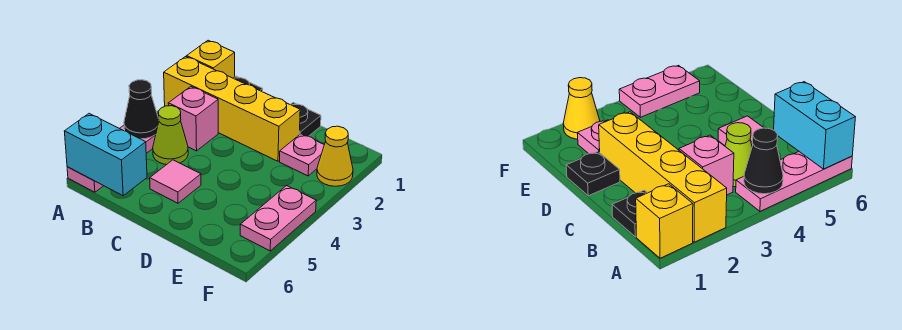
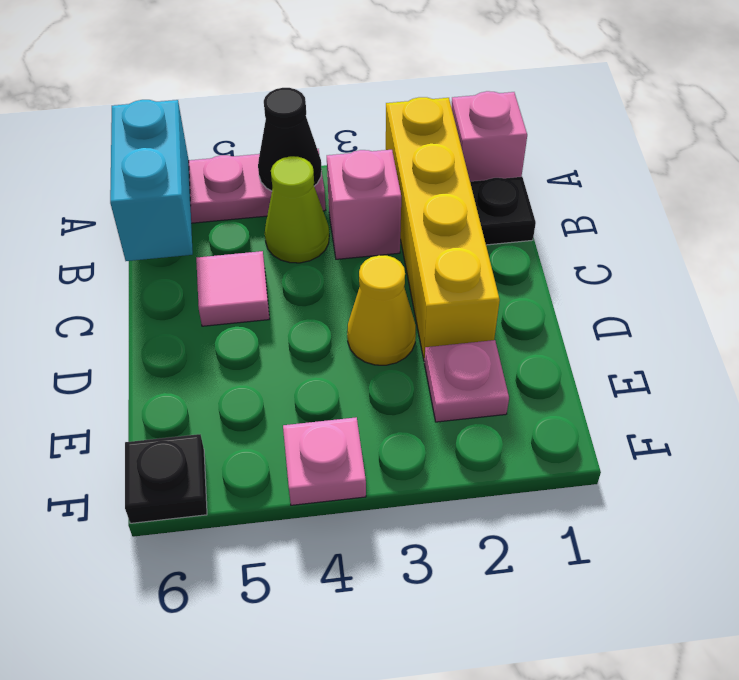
yellow 1x1 brick [187,40,235,78] -> pink 1x1 brick [451,91,527,181]
black 1x1 plate [290,103,321,136] -> black 1x1 plate moved to [125,434,207,523]
yellow 1x1 cone [317,126,353,186] -> yellow 1x1 cone moved to [347,255,416,365]
pink 1x2 plate [240,186,316,251] -> pink 1x1 plate [283,417,366,505]

